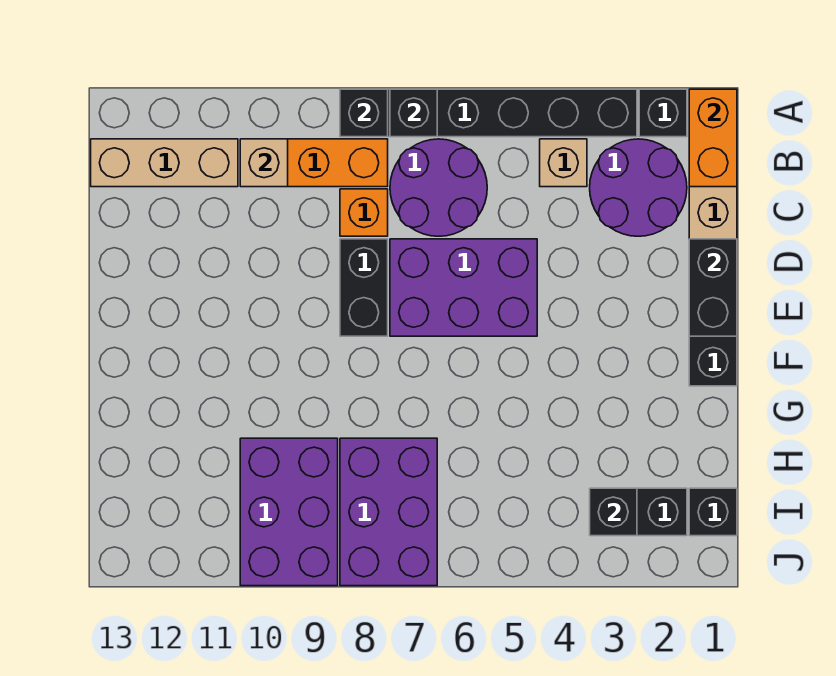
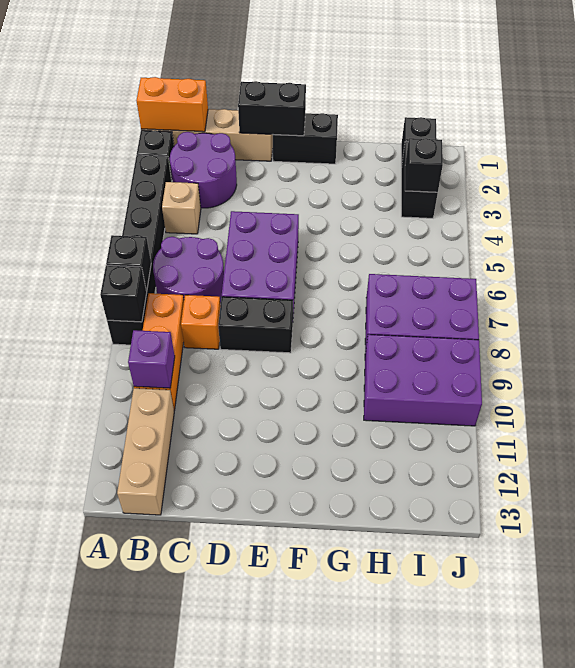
tan 1x1 brick [240,139,288,187] -> purple 1x1 brick [128,330,175,388]

